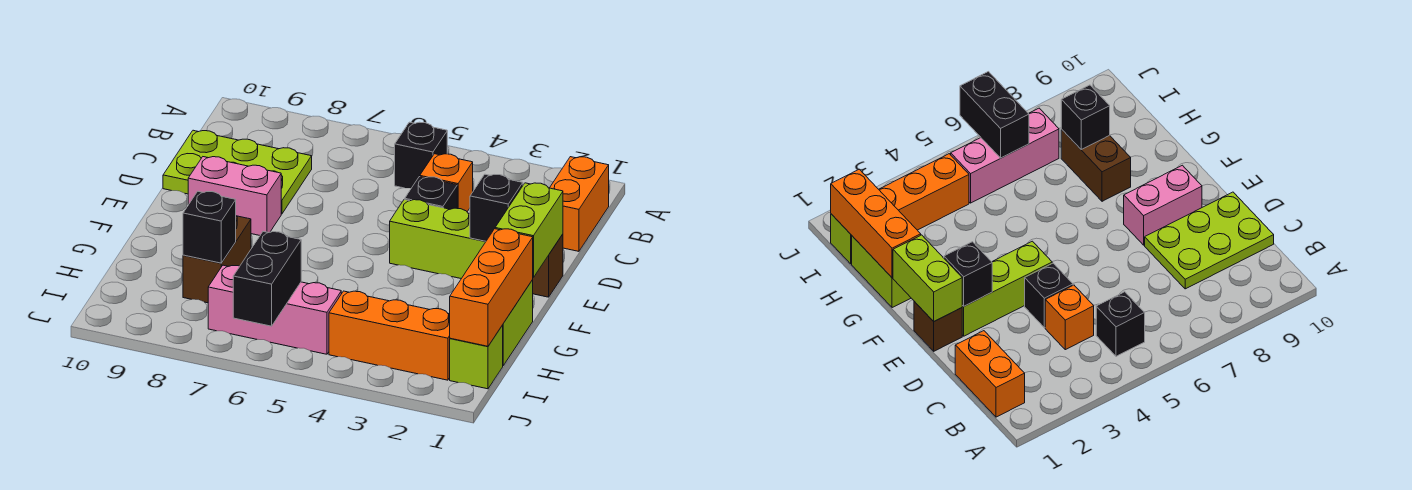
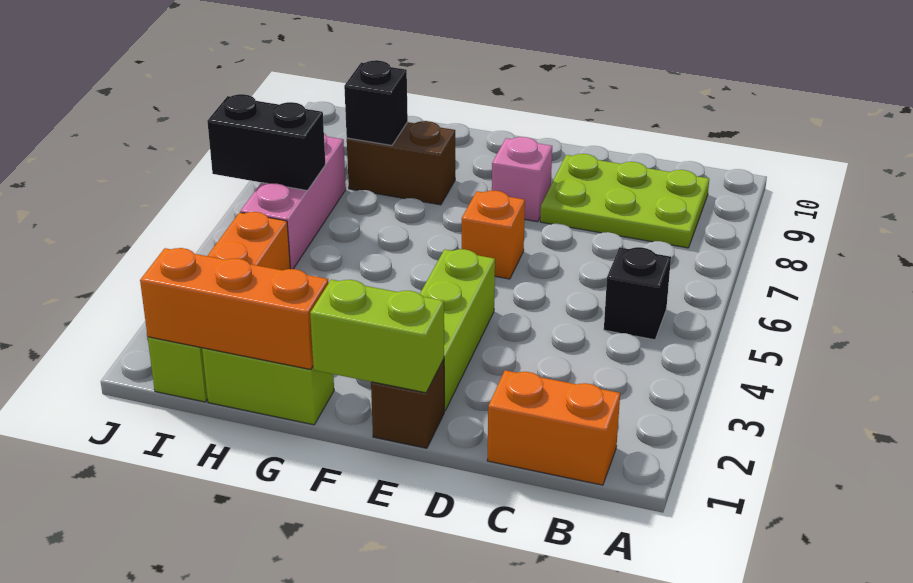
orange 1x1 brick [420,154,473,212] -> orange 1x1 brick moved to [462,190,525,279]
lime 2x3 plate [163,130,312,214] -> lime 2x3 plate turned to [540,154,709,248]
black 1x1 brick [405,177,457,209] -> none
black 1x1 brick [470,174,523,241] -> none
pink 1x2 brick [188,157,281,235] -> pink 1x1 brick [492,137,552,222]

